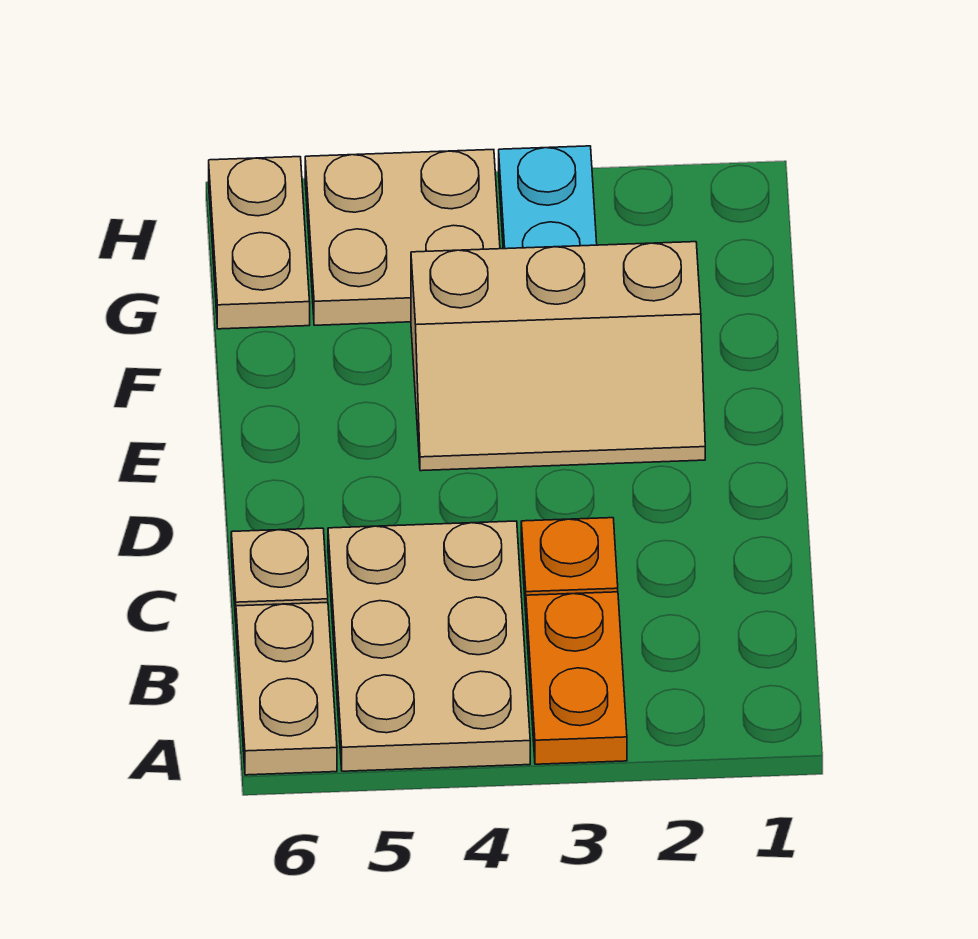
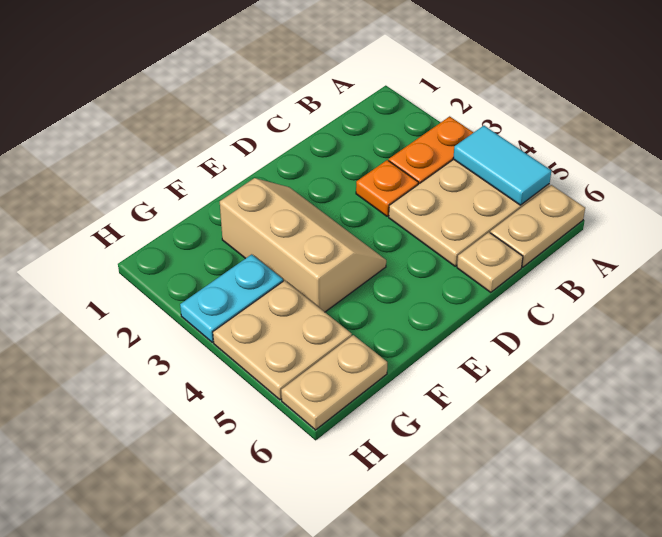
none -> cyan 1x2 tile [453,126,551,205]

